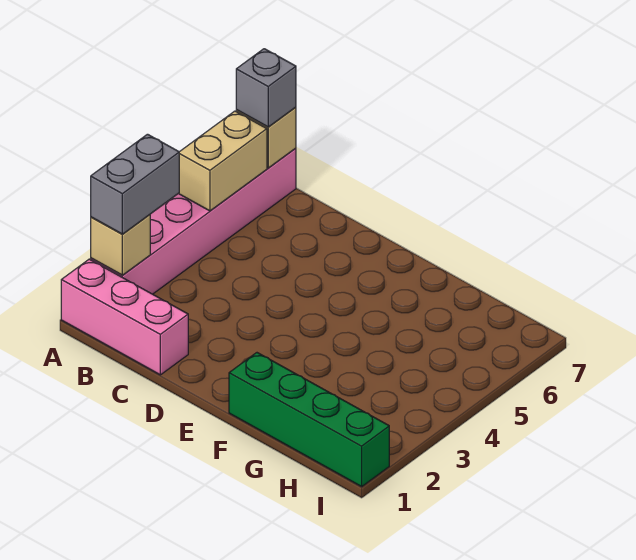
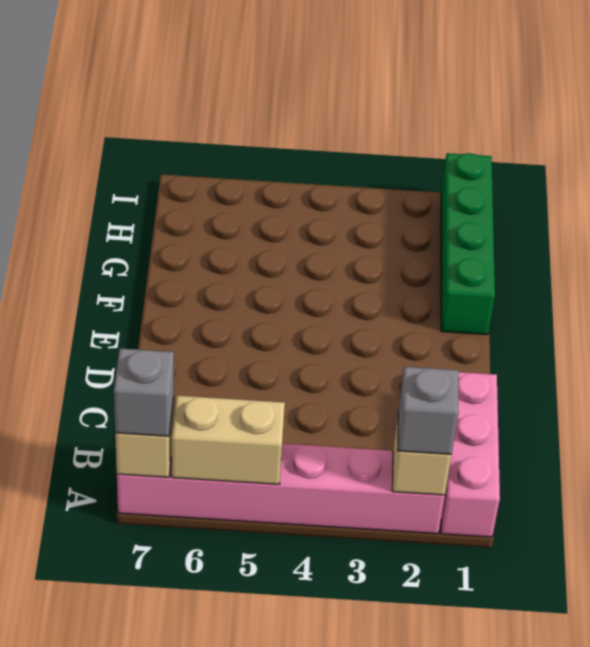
grey 1x2 brick [91,134,179,234] -> grey 1x1 brick [398,367,459,454]

